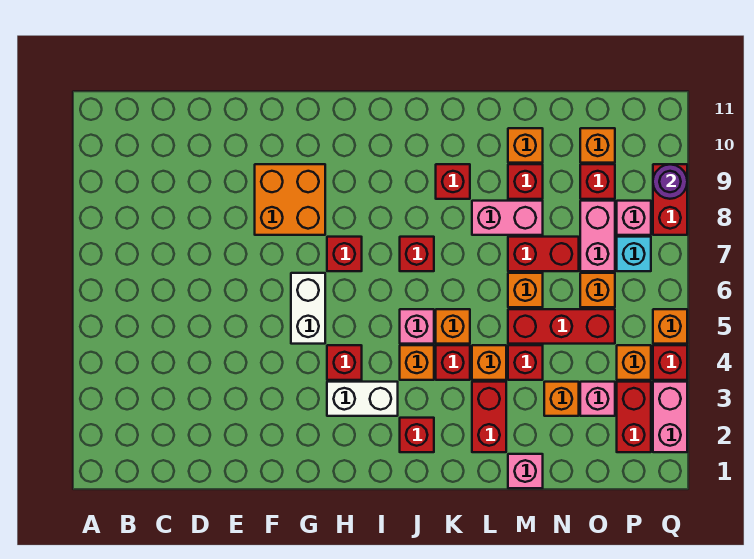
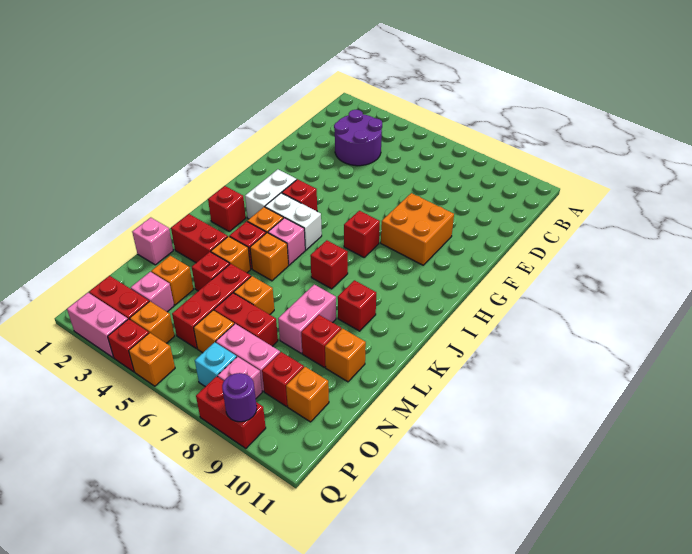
none -> purple 2x2 round brick [334,110,382,166]
white 1x2 brick [291,273,325,344] -> white 1x2 brick moved to [265,193,322,250]
red 1x2 brick [508,237,579,271] -> red 1x2 brick turned to [214,293,278,346]

